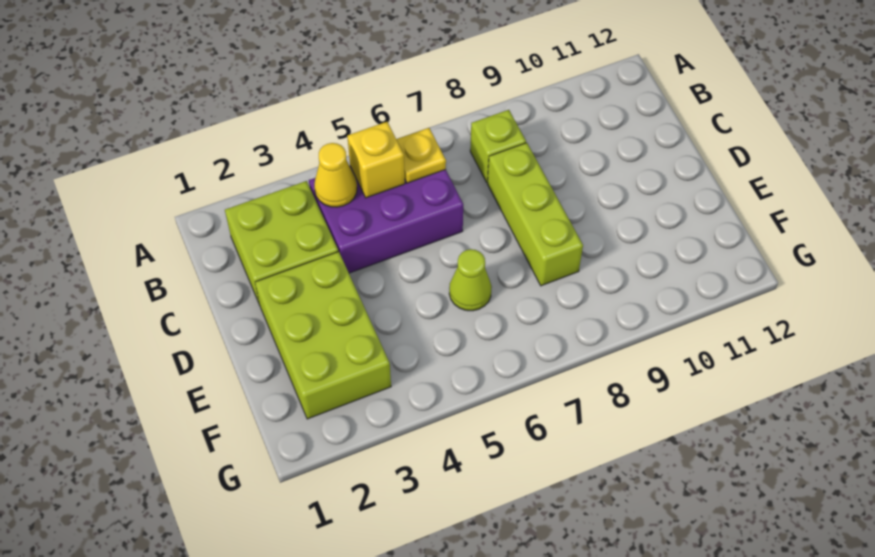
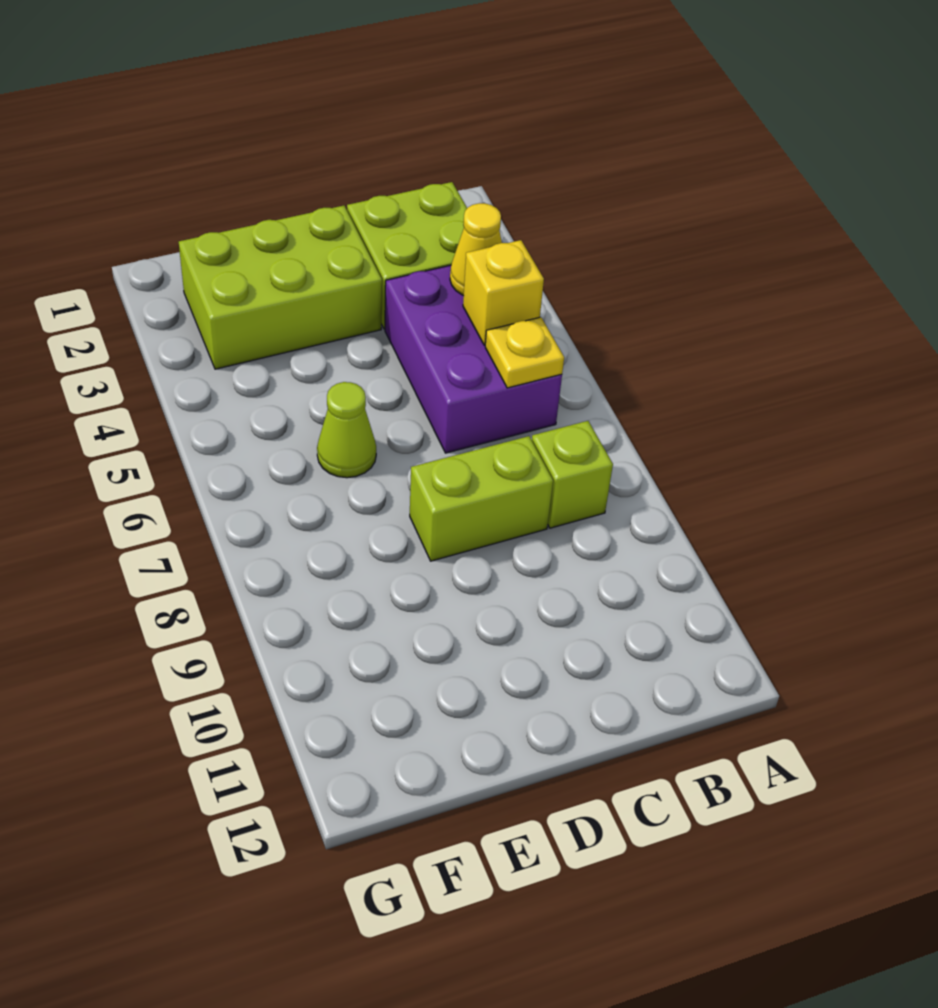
lime 1x3 brick [488,143,583,286] -> lime 1x2 brick [410,436,553,561]

